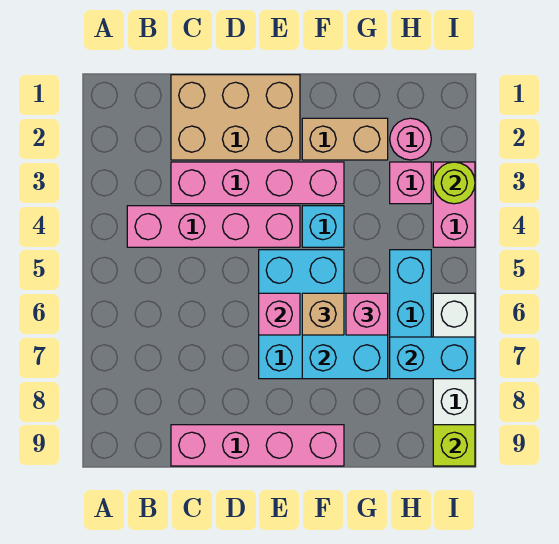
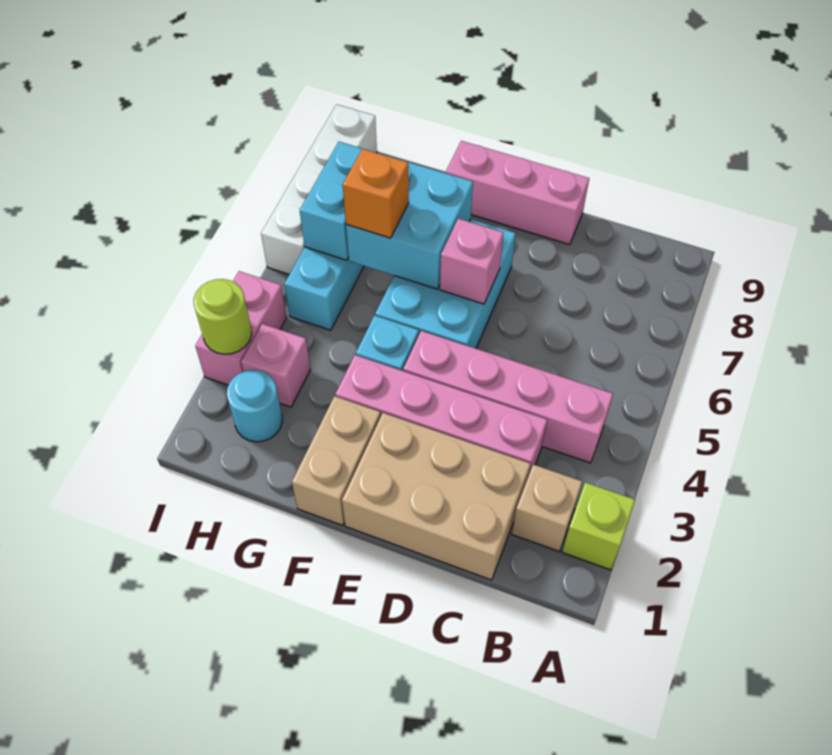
pink 1x4 brick [171,425,344,466] -> pink 1x3 brick [446,141,589,245]
tan 1x2 brick [302,118,388,160] -> tan 1x2 brick turned to [292,396,381,525]
tan 1x1 brick [302,293,344,335] -> tan 1x1 brick moved to [512,465,582,552]
pink 1x1 brick [346,293,388,335] -> orange 1x1 brick [343,149,409,238]
pink 1x1 round brick [390,118,431,160] -> cyan 1x1 round brick [227,370,282,442]
cyan 1x2 brick [390,337,475,379] -> cyan 1x2 brick turned to [300,142,362,260]
lime 1x1 brick [433,425,475,466] -> lime 1x1 brick moved to [562,482,635,570]

